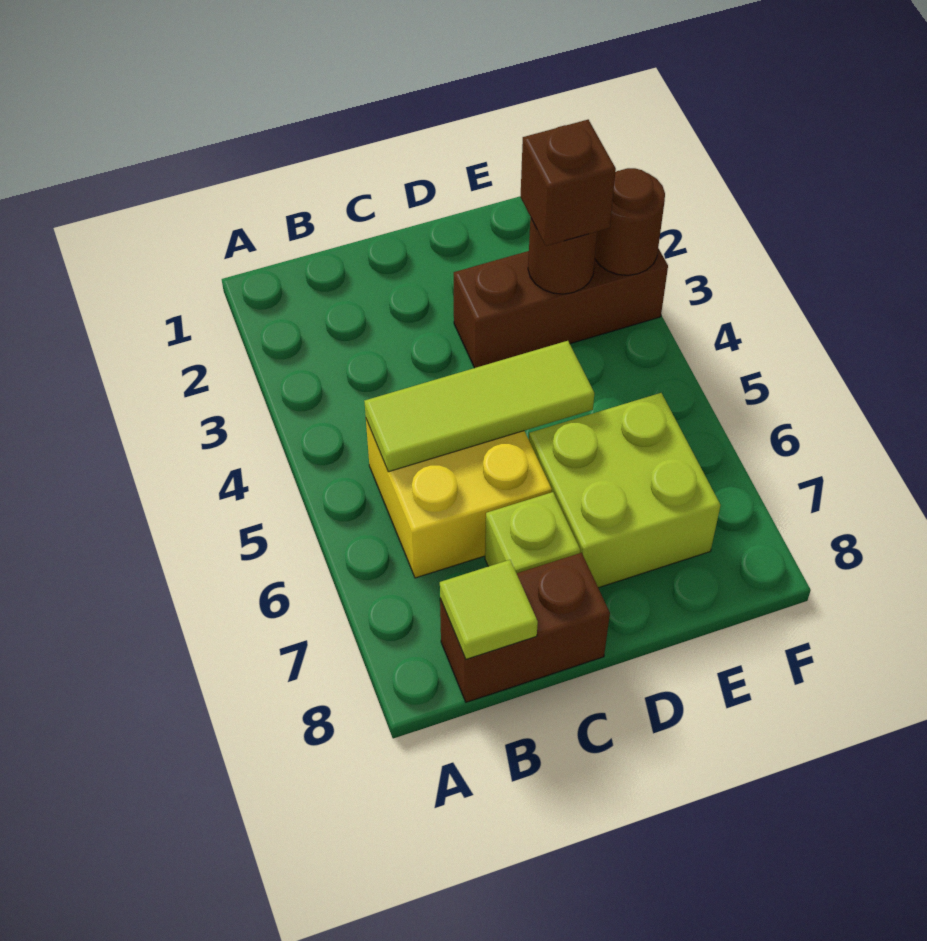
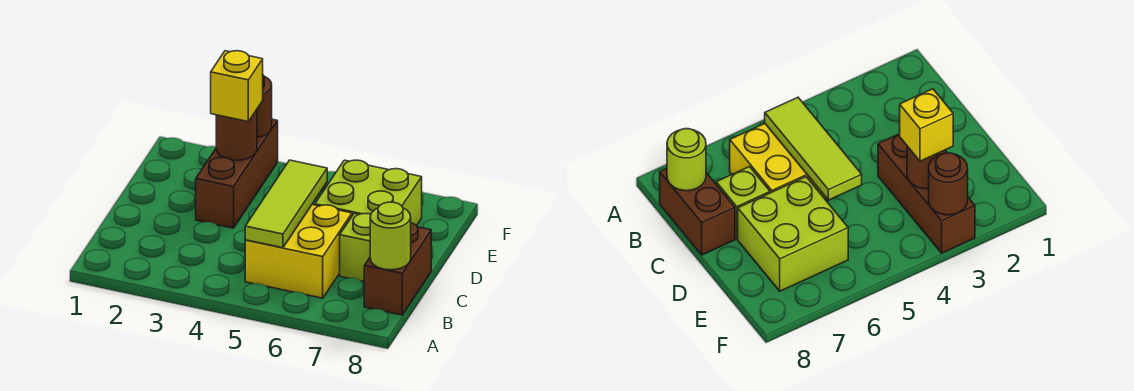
lime 1x1 tile [440,560,538,659] -> lime 1x1 round brick [370,202,411,270]
brown 1x1 brick [520,120,616,246] -> yellow 1x1 brick [211,51,263,121]

